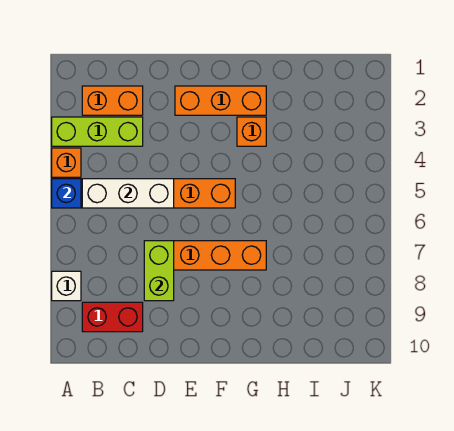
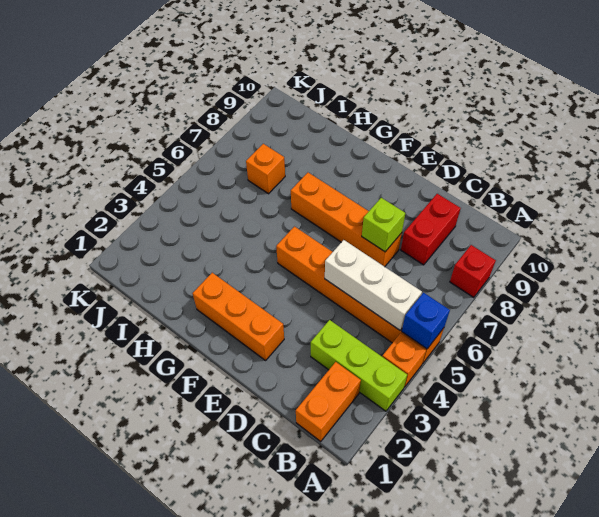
white 1x1 brick [52,271,81,301] -> red 1x1 brick [450,245,496,298]
orange 1x2 brick [82,86,143,115] -> orange 1x2 brick turned to [296,362,361,441]
red 1x2 brick [82,302,143,332] -> red 1x2 brick turned to [401,194,460,265]
lime 1x2 brick [144,241,174,301] -> lime 1x1 brick [362,198,405,252]
orange 1x1 brick [237,117,266,146] -> orange 1x1 brick moved to [246,144,285,194]

